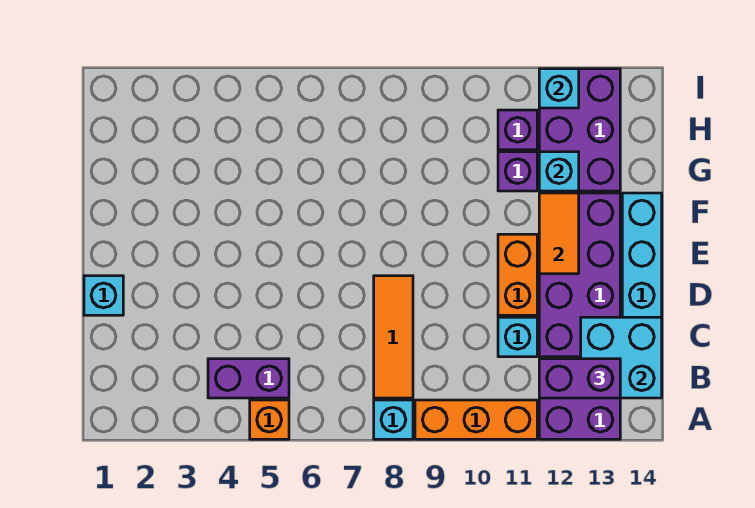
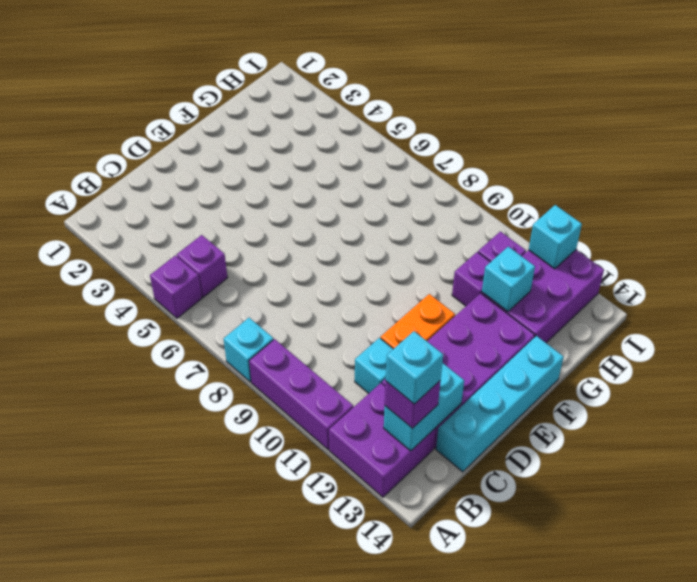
orange 1x1 brick [250,400,289,439] -> purple 1x1 brick [150,255,202,318]
orange 1x3 brick [415,400,537,439] -> purple 1x3 brick [249,339,353,450]
purple 1x2 brick [208,359,289,398] -> purple 1x1 brick [177,235,228,297]
orange 1x3 tile [374,276,413,398] -> none
purple 1x2 brick [539,359,620,398] -> purple 1x1 brick [385,381,440,428]
cyan 2x2 brick [581,317,662,398] -> cyan 1x2 brick [384,363,464,451]
cyan 1x1 brick [84,276,123,315] -> cyan 1x1 brick moved to [386,331,443,404]
orange 1x2 tile [539,193,579,274] -> none

